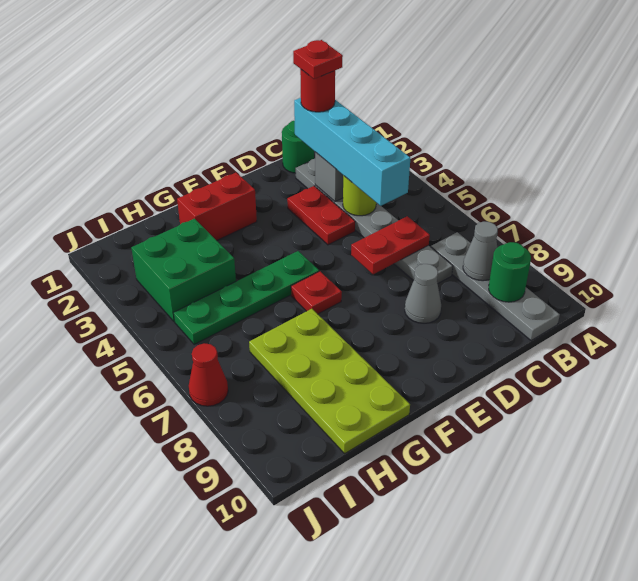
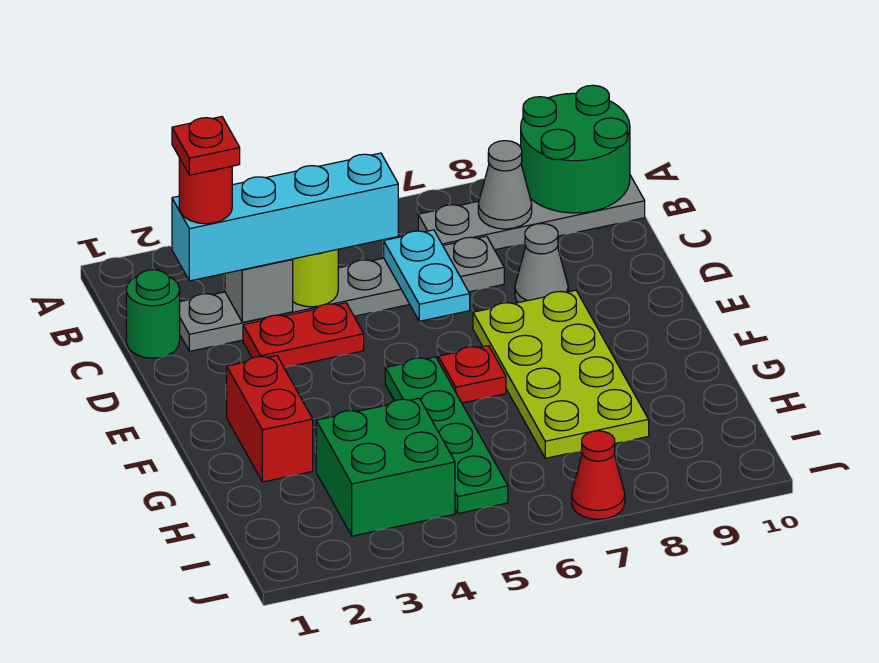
green 1x1 round brick [489,242,531,302] -> green 2x2 round brick [521,85,630,213]
red 1x2 plate [351,216,430,274] -> cyan 1x2 plate [384,230,470,321]
lime 2x4 plate [249,309,410,453] -> lime 2x4 plate turned to [473,290,649,458]

